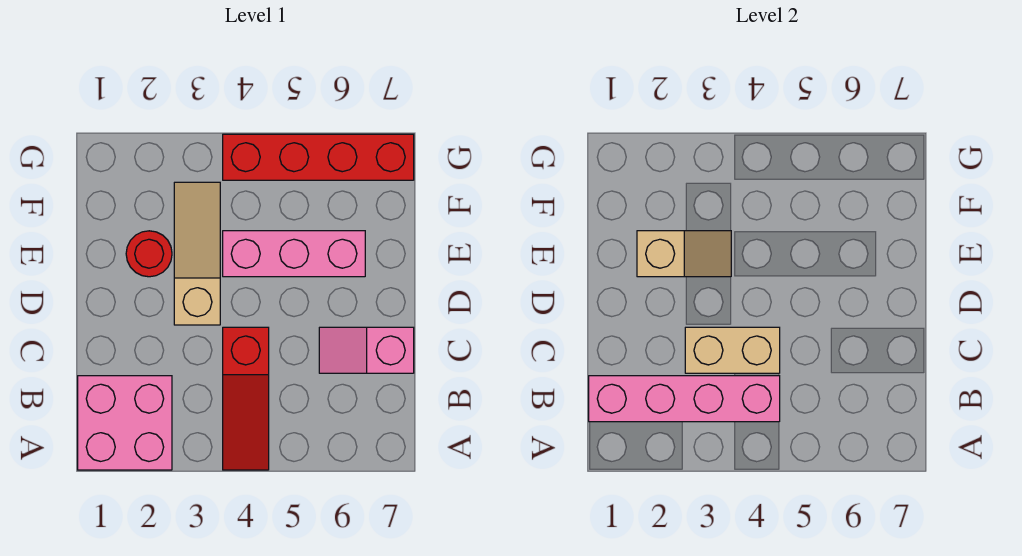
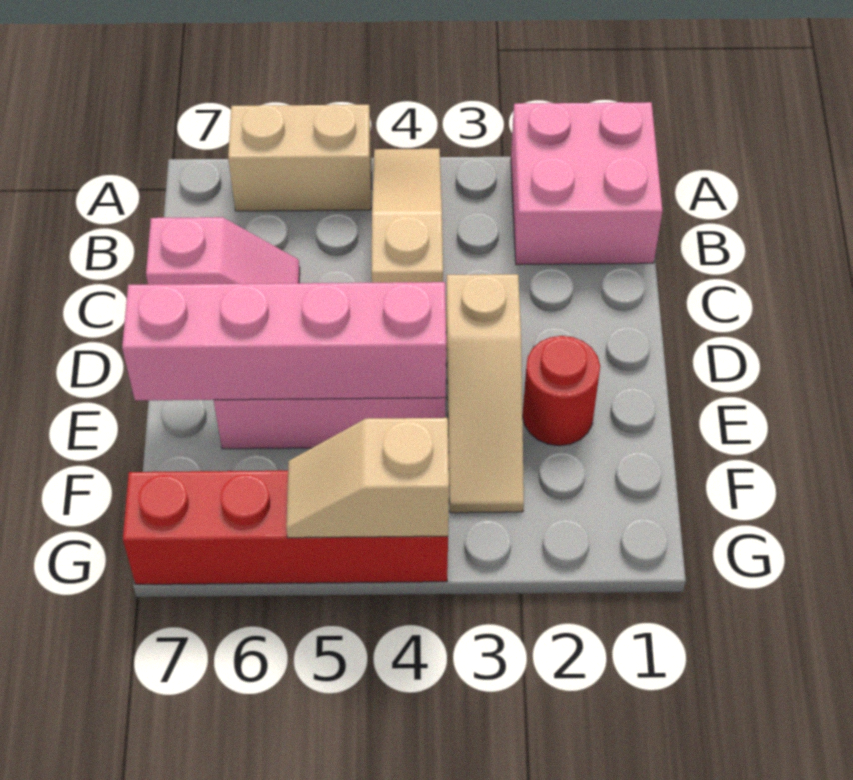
red 1x3 slope [223,327,269,470] -> tan 1x3 slope [372,149,443,283]
pink 1x4 brick [589,376,780,422] -> pink 1x4 brick moved to [122,282,446,400]
tan 1x2 brick [685,327,780,373] -> tan 1x2 brick moved to [228,104,371,211]
tan 1x2 slope [637,231,731,277] -> tan 1x2 slope moved to [286,418,449,538]

